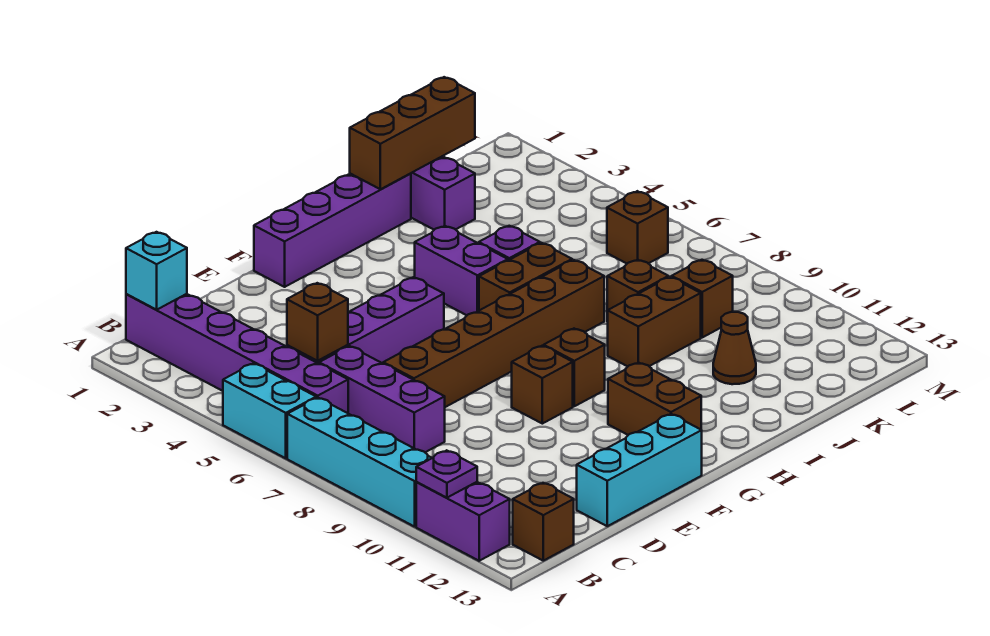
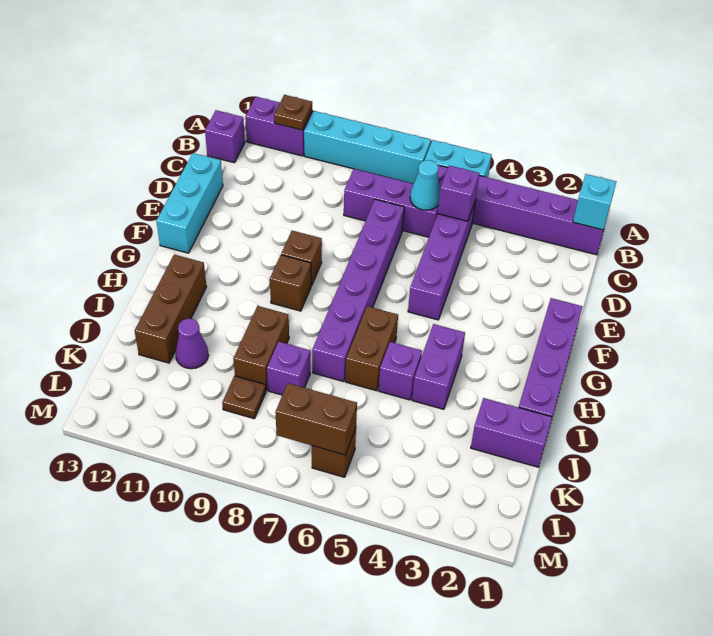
purple 1x1 plate [416,450,477,498] -> brown 1x1 plate [274,95,312,130]
brown 1x1 brick [513,483,574,561] -> purple 1x1 brick [205,110,245,163]
brown 1x1 brick [287,283,348,361] -> purple 1x1 brick [438,165,479,221]
none -> cyan 1x1 cone [410,160,440,210]
brown 1x6 brick [383,260,604,407] -> purple 1x6 brick [312,199,404,381]
brown 1x2 brick [608,363,701,435] -> brown 1x2 brick moved to [276,383,357,455]
purple 1x2 brick [415,226,508,315] -> purple 1x2 brick turned to [412,324,465,409]
brown 1x3 brick [350,77,475,189] -> brown 1x3 brick moved to [135,255,206,363]
brown 1x1 brick [607,260,668,321] -> purple 1x1 brick [267,342,310,395]
brown 1x1 cone [713,312,756,384] -> purple 1x1 cone [175,319,209,369]
brown 1x1 brick [672,260,733,337] -> brown 1x1 plate [222,376,266,419]

